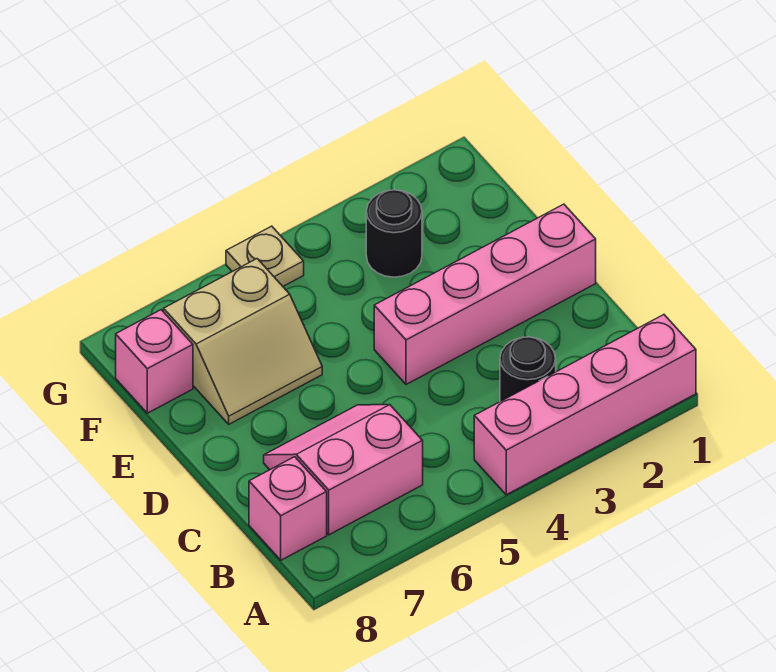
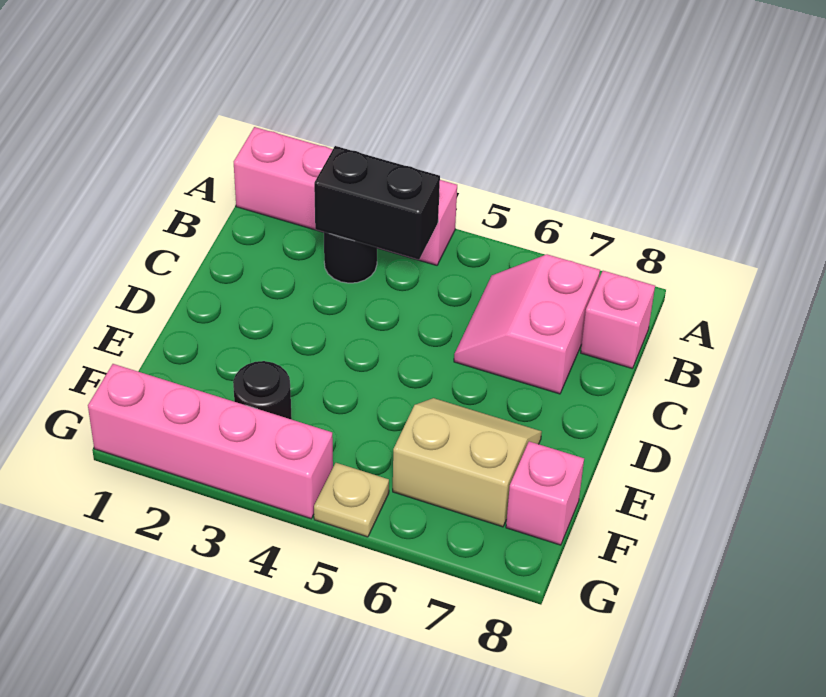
none -> black 1x2 brick [314,146,440,260]
pink 2x2 slope [264,405,423,535] -> pink 2x2 slope turned to [454,254,600,394]
pink 1x4 brick [374,204,596,384] -> pink 1x4 brick moved to [88,364,333,519]

